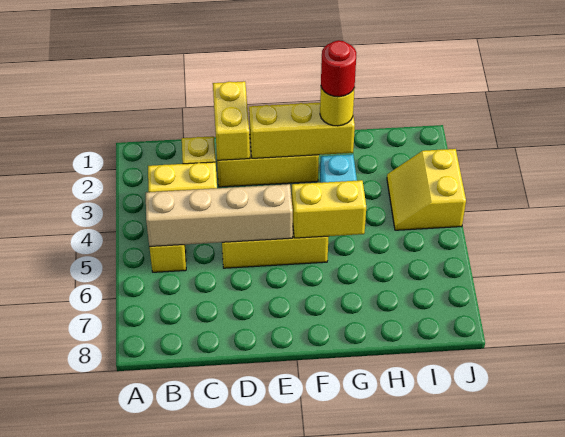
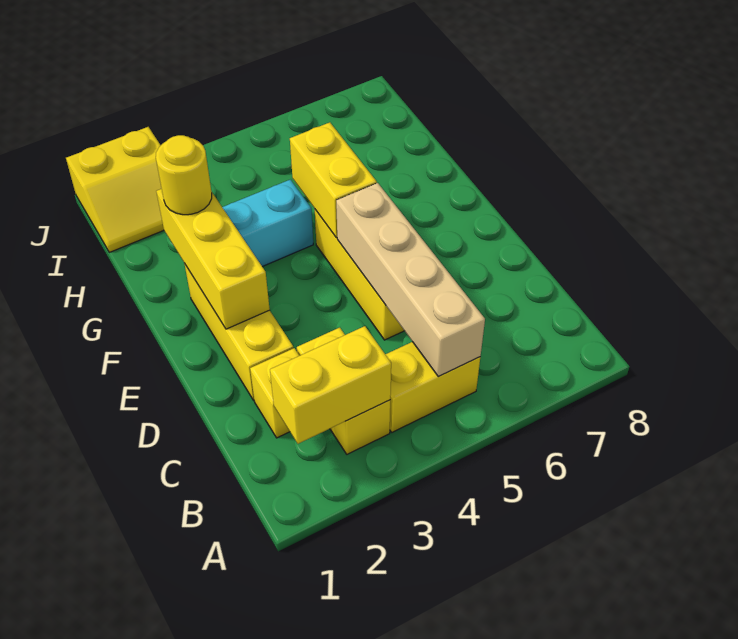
yellow 1x2 brick [213,81,250,161] -> yellow 1x2 brick moved to [270,326,391,444]
red 1x1 round brick [321,40,356,97] -> none
yellow 2x2 slope [387,149,466,230] -> yellow 2x2 slope moved to [66,127,164,252]

